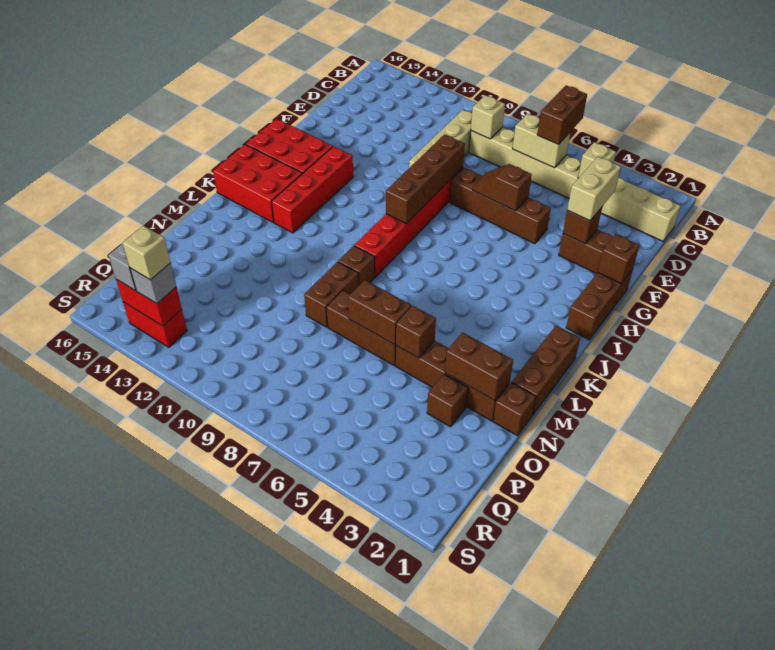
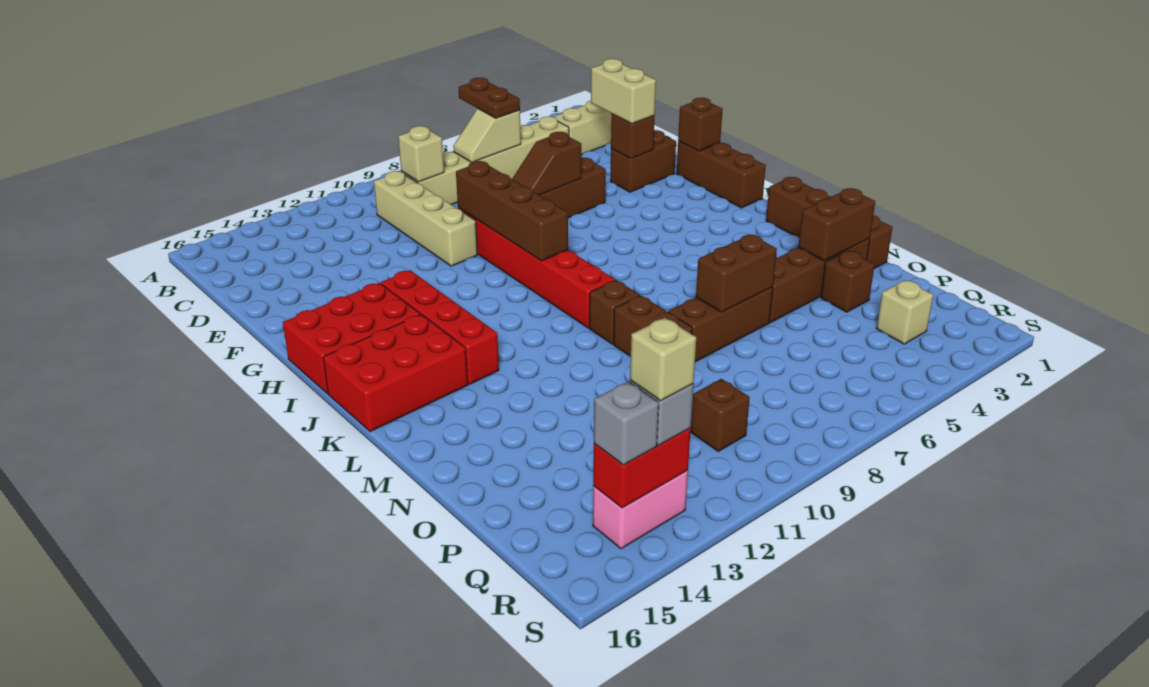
brown 1x2 brick [537,85,587,145] -> brown 1x2 plate [459,78,520,118]
tan 1x1 brick [578,142,616,178] -> tan 1x1 brick moved to [876,280,933,344]
tan 1x2 brick [513,113,570,168] -> tan 1x2 slope [453,109,521,162]
brown 1x1 brick [396,306,436,358] -> brown 1x1 brick moved to [691,379,750,451]
red 1x2 brick [123,302,187,347] -> pink 1x2 brick [593,470,688,549]

